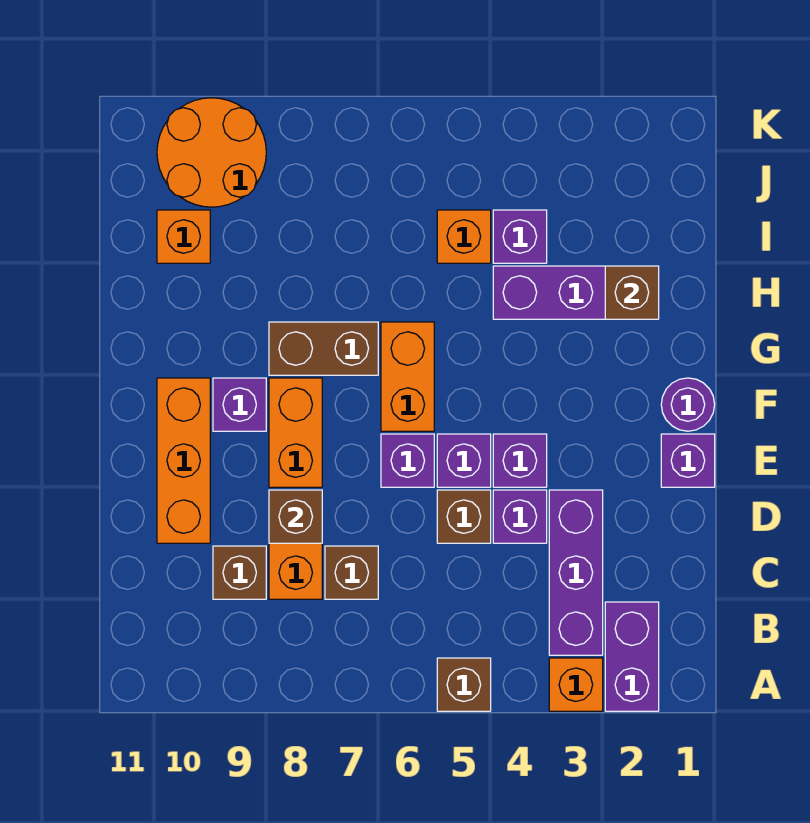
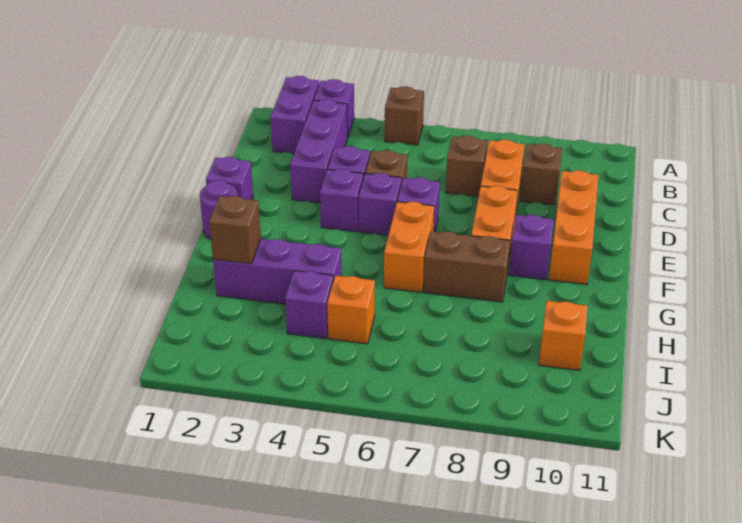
orange 1x1 brick [549,658,603,711] -> purple 1x1 brick [314,79,354,136]
brown 1x1 brick [269,490,322,543] -> none
orange 2x2 round brick [157,98,266,207] -> none

